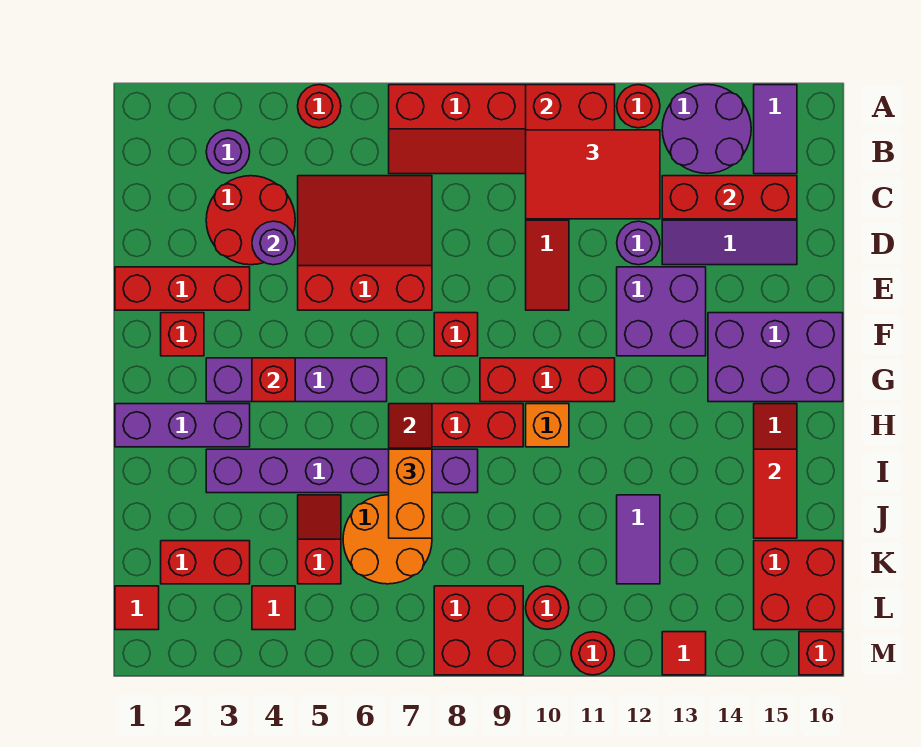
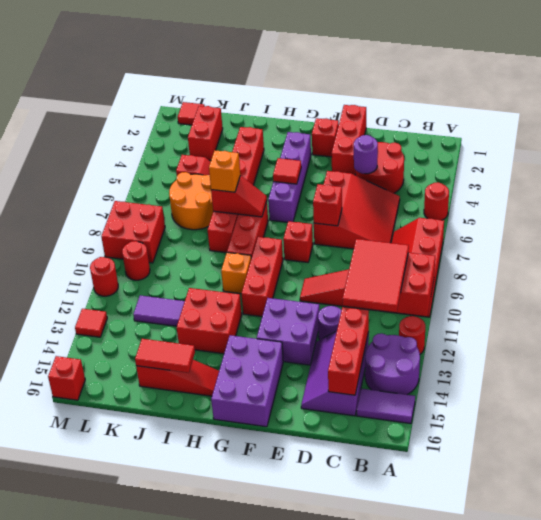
purple 1x1 round brick [206,130,250,173] -> none
red 1x1 brick [252,358,295,402] -> red 1x1 brick moved to [313,184,342,226]
purple 1x3 brick [115,404,250,447] -> none
purple 1x6 brick [206,449,478,493] -> red 1x6 brick [208,127,264,253]
orange 1x2 brick [389,449,432,538] -> orange 1x1 brick [209,150,240,192]
red 2x2 brick [754,541,843,630] -> red 2x2 brick moved to [177,288,242,354]
red 1x1 tile [252,586,295,630] -> red 1x1 tile moved to [273,158,301,184]

